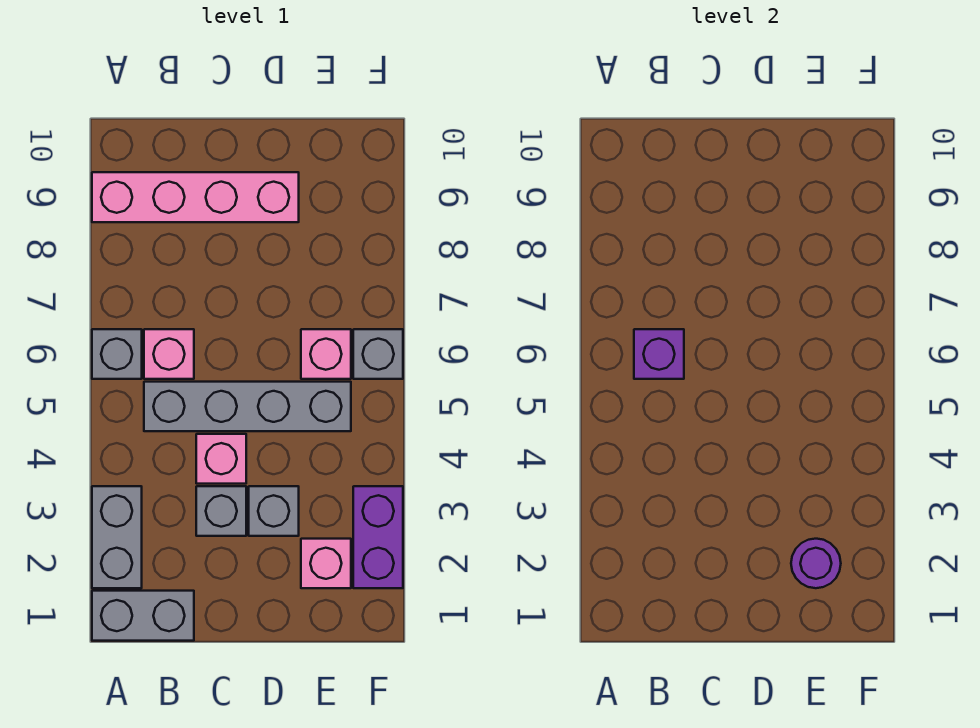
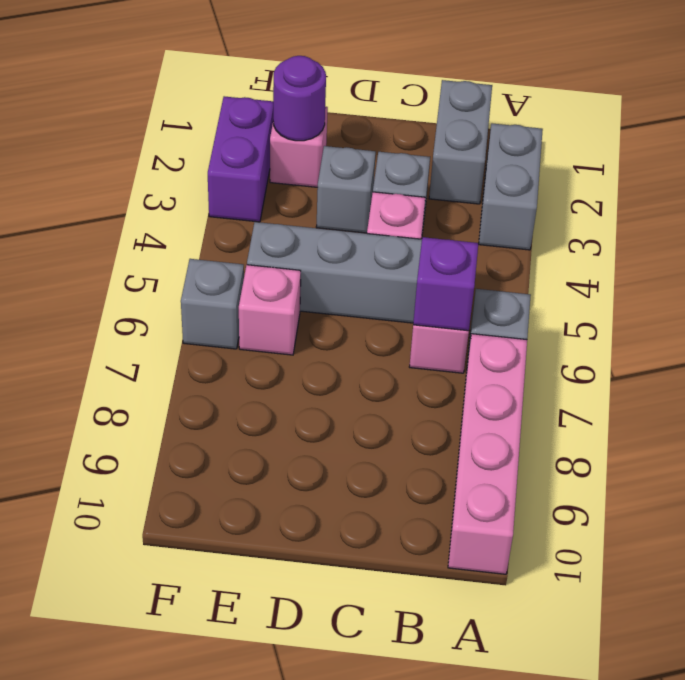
grey 1x2 brick [92,591,194,641] -> grey 1x2 brick turned to [429,80,492,204]
pink 1x4 brick [92,172,299,222] -> pink 1x4 brick turned to [448,334,527,574]

